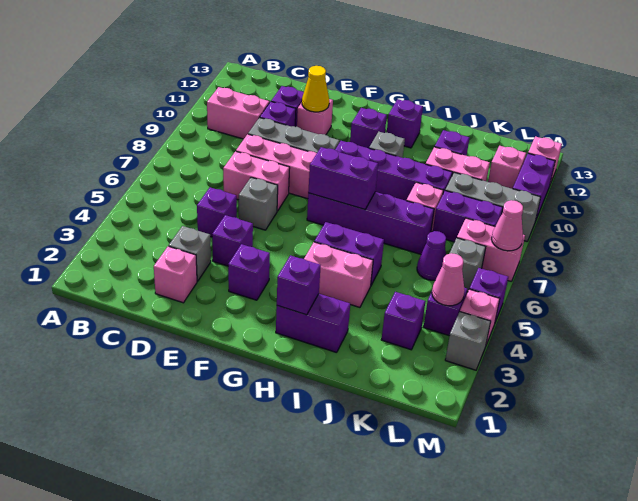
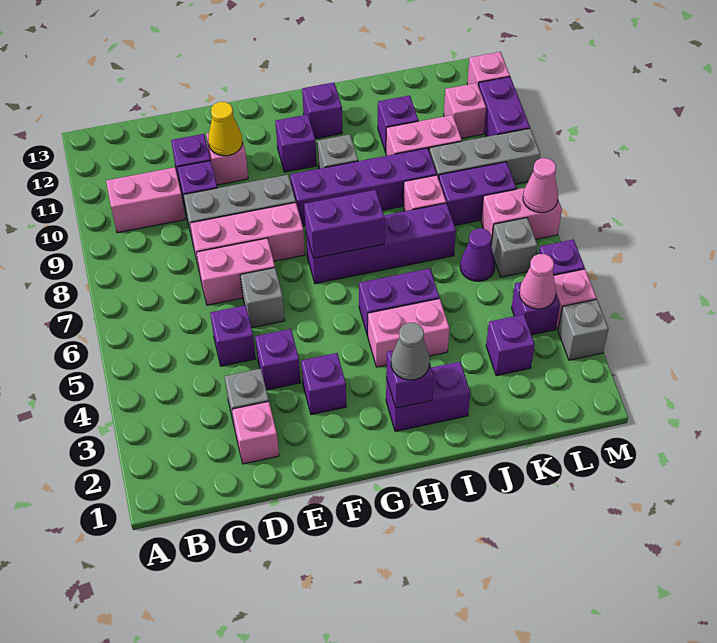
none -> grey 1x1 cone [391,323,430,380]

